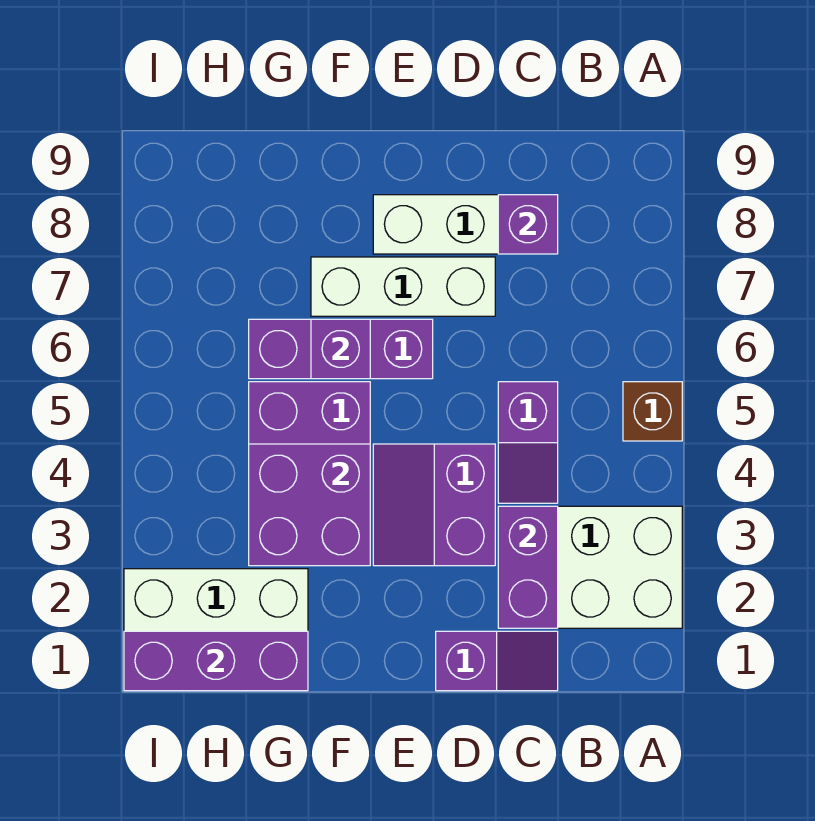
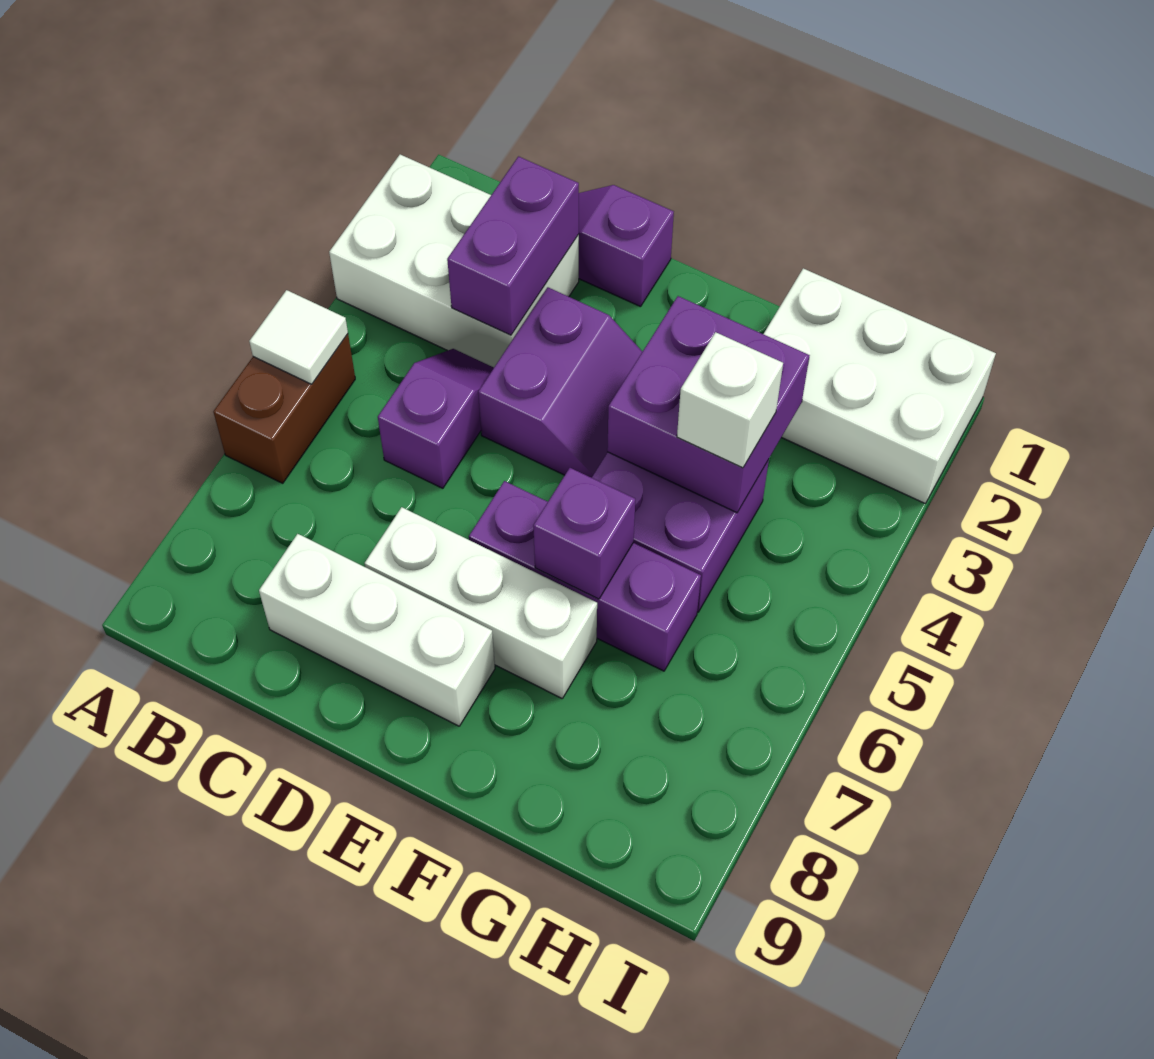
brown 1x1 brick [623,382,682,441] -> brown 1x2 brick [214,334,355,483]
none -> white 1x1 tile [249,290,348,384]
purple 1x1 brick [498,195,558,254] -> none
purple 1x3 brick [124,631,308,691] -> none
none -> white 1x1 brick [677,332,783,468]

